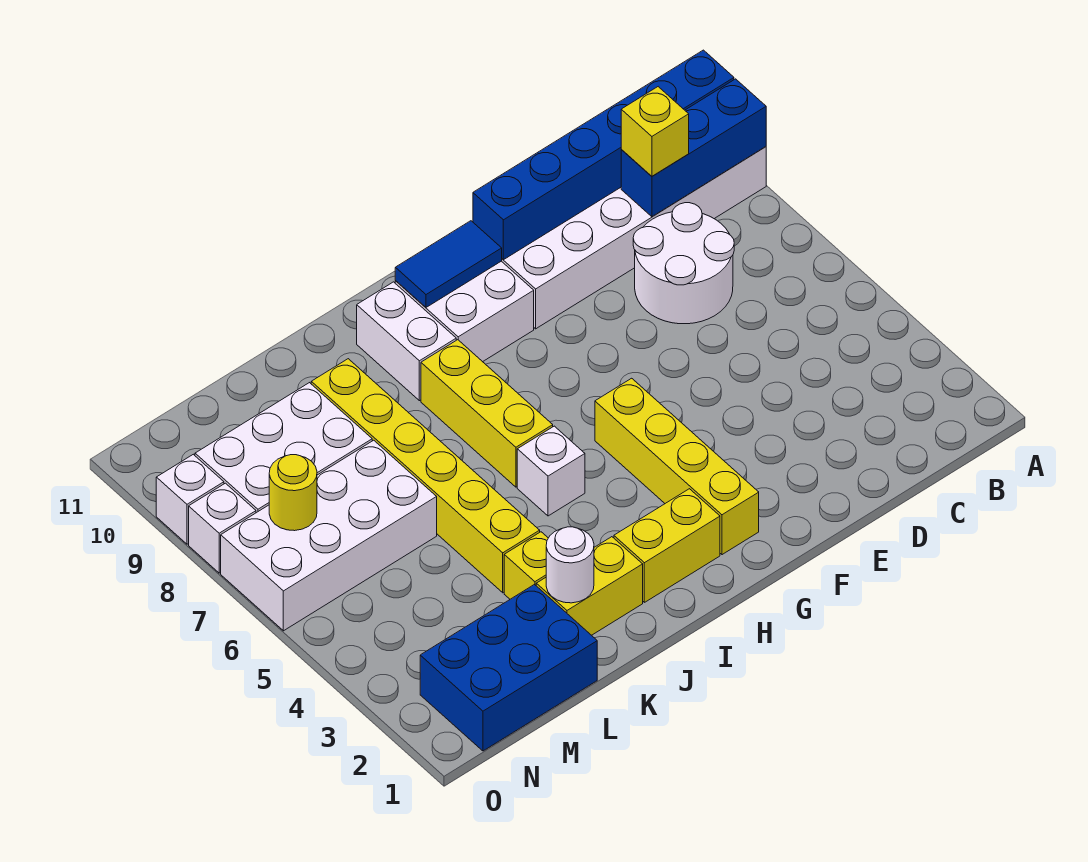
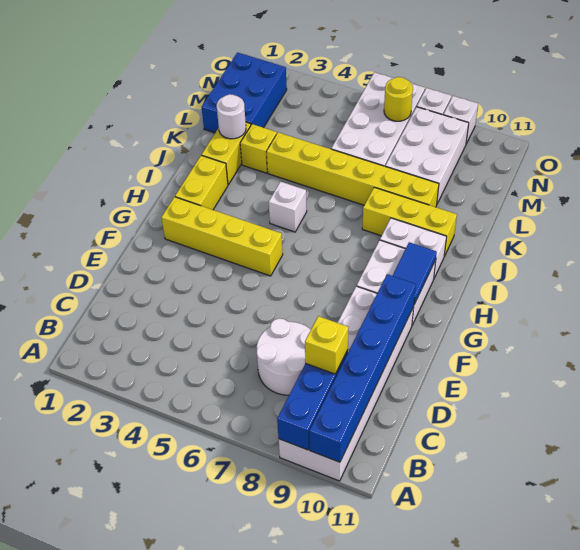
yellow 1x3 brick [421,340,553,487] -> yellow 1x3 brick moved to [362,187,457,256]

